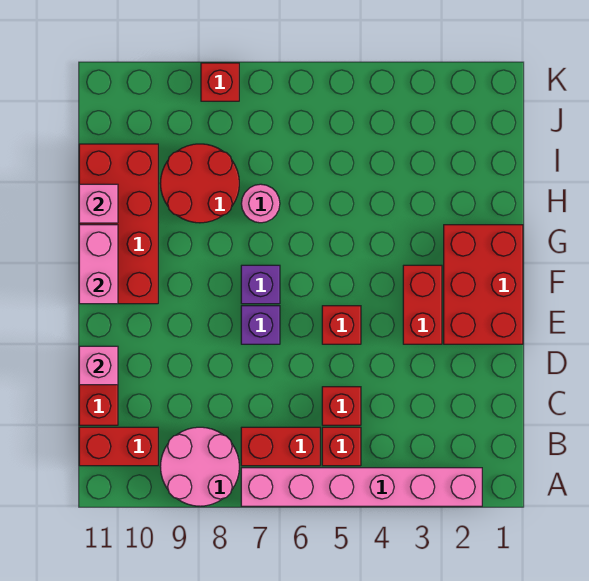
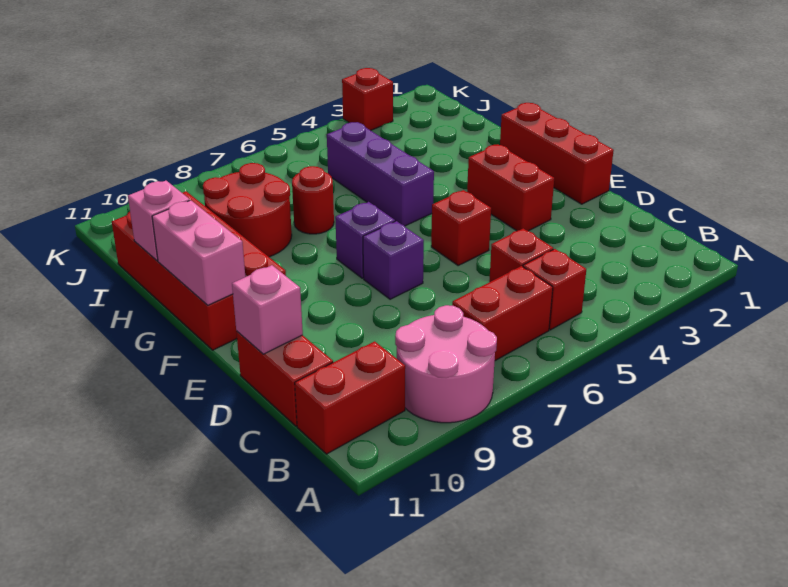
pink 1x6 brick [241,468,482,506] -> none
red 2x3 brick [444,225,523,344] -> red 1x3 brick [500,103,614,204]
none -> purple 1x3 brick [327,122,434,226]
pink 1x1 round brick [241,184,280,223] -> red 1x1 round brick [292,166,334,234]
red 1x1 brick [201,63,239,101] -> red 1x1 brick moved to [342,68,393,130]

